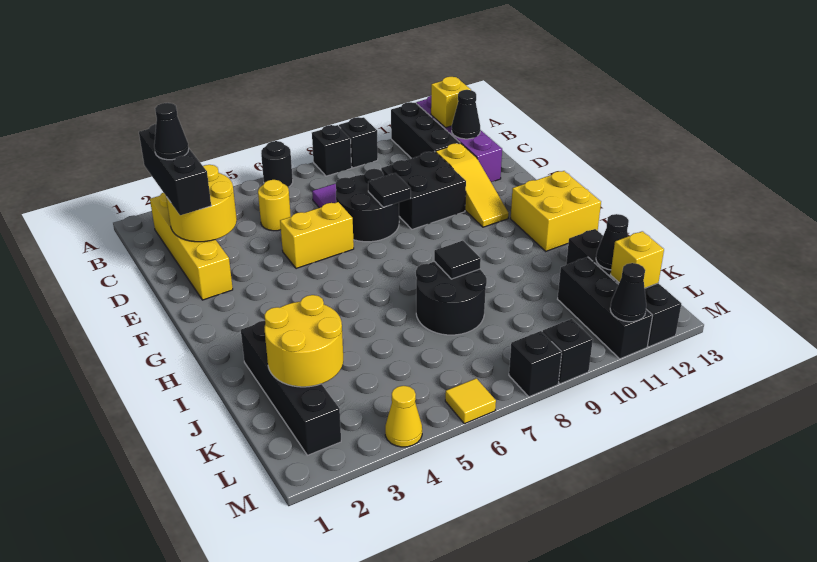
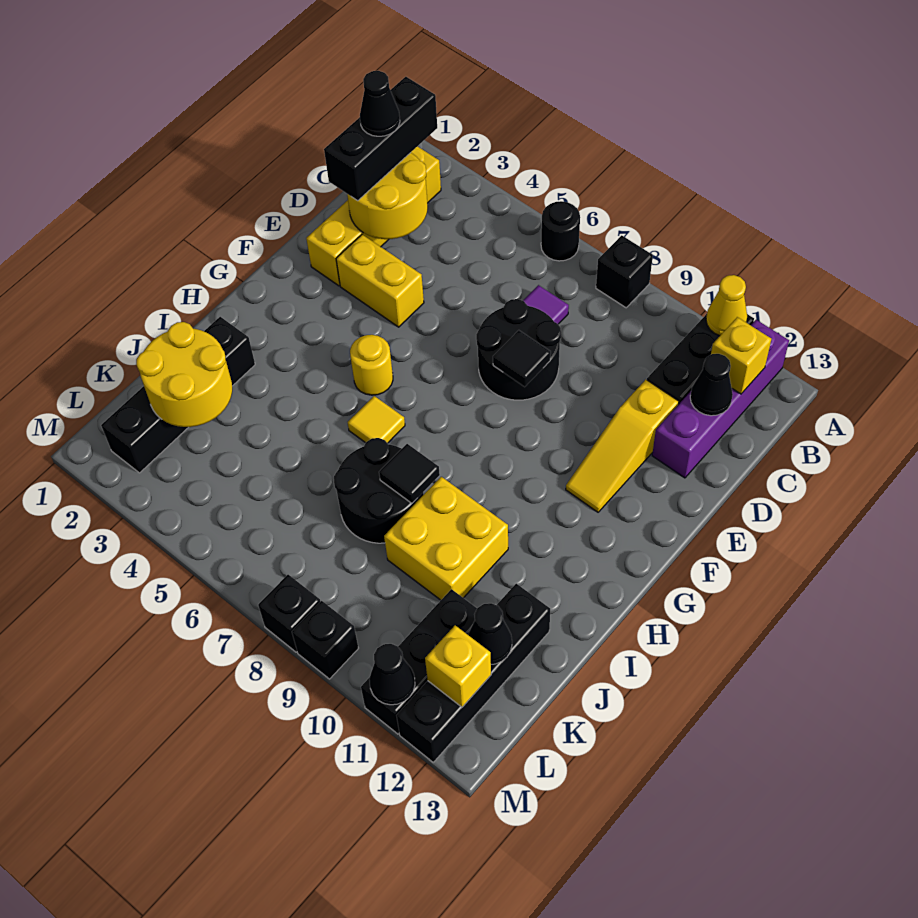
black 1x1 brick [339,117,378,168] -> none
yellow 1x1 round brick [258,180,291,231] -> yellow 1x1 round brick moved to [350,335,393,395]
black 2x2 brick [381,151,466,229] -> none
yellow 1x2 brick [280,202,354,269] -> yellow 1x2 brick moved to [336,235,424,327]
yellow 2x2 brick [511,171,601,251] -> yellow 2x2 brick moved to [384,477,508,600]
yellow 1x1 cone [385,386,422,447] -> yellow 1x1 cone moved to [706,275,747,336]
yellow 1x1 tile [445,378,496,424] -> yellow 1x1 tile moved to [348,396,405,443]

